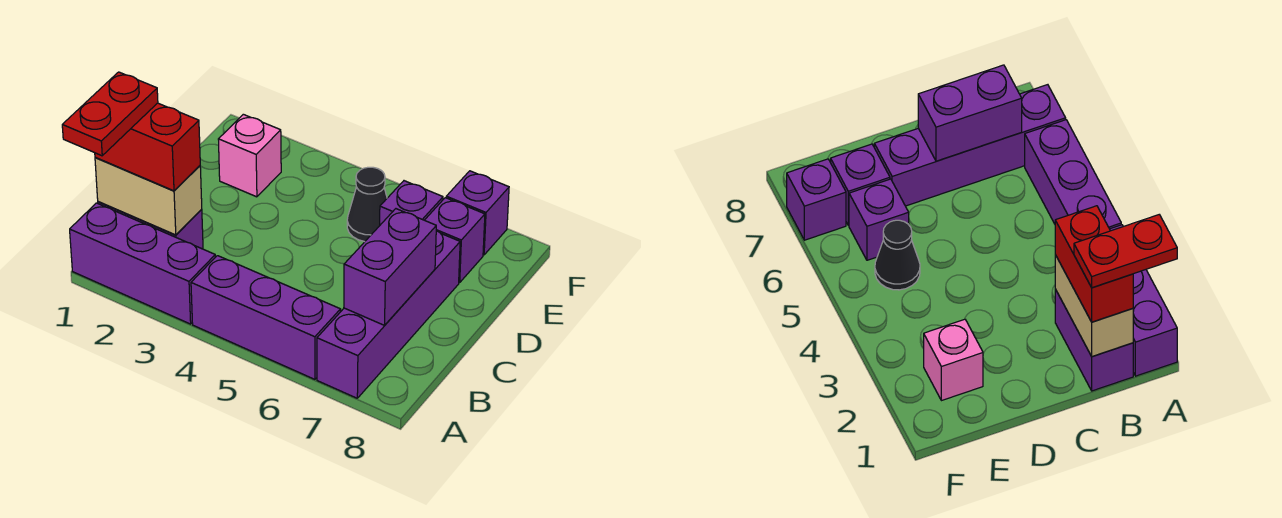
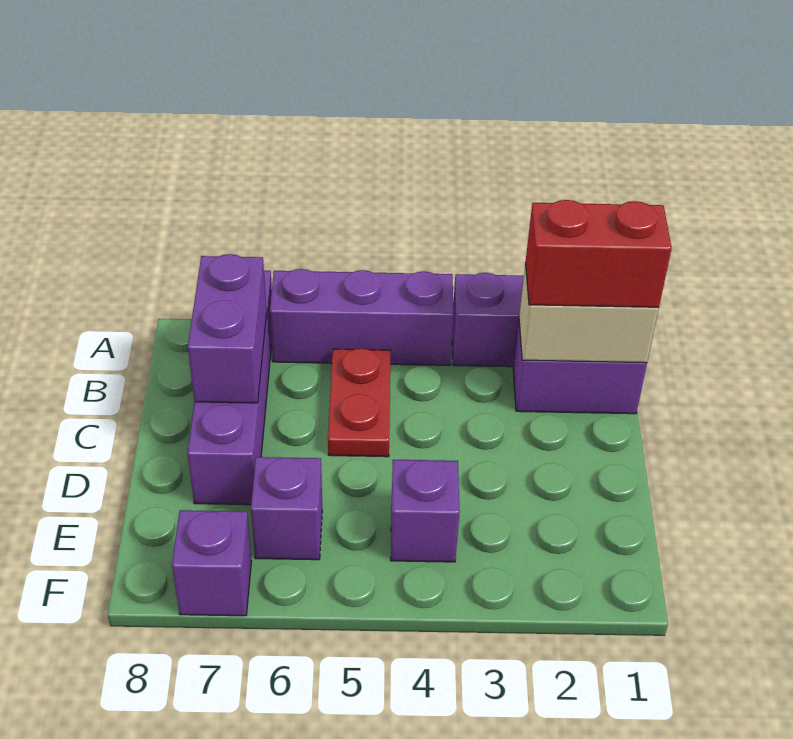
red 1x2 plate [62,72,158,156] -> red 1x2 plate moved to [328,348,391,457]
pink 1x1 brick [218,114,281,197] -> none
black 1x1 cone [347,167,387,242] -> none
purple 1x1 brick [425,198,485,283] -> purple 1x1 brick moved to [391,460,460,562]

